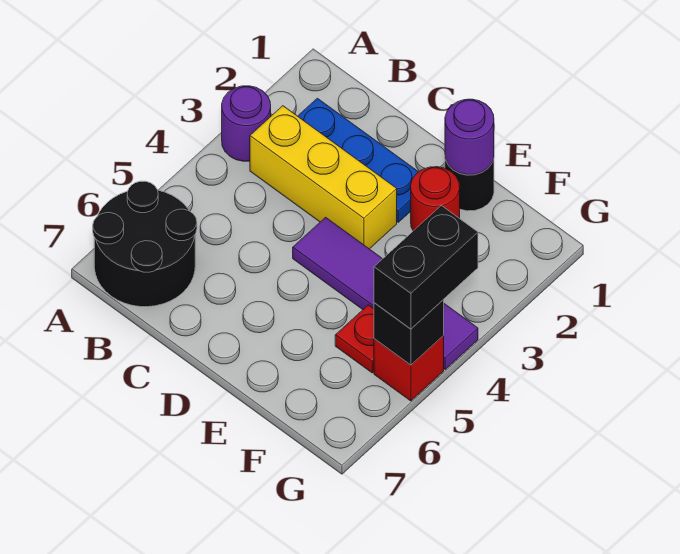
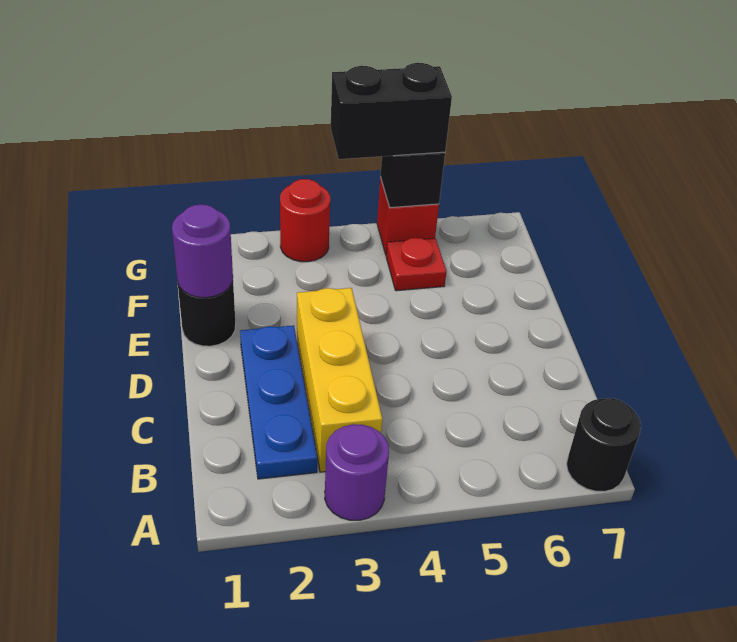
black 2x2 round brick [93,181,197,307] -> black 1x1 round brick [567,398,641,492]
purple 1x4 tile [293,217,478,369] -> none
red 1x1 round brick [411,167,460,231] -> red 1x1 round brick moved to [280,179,330,262]

